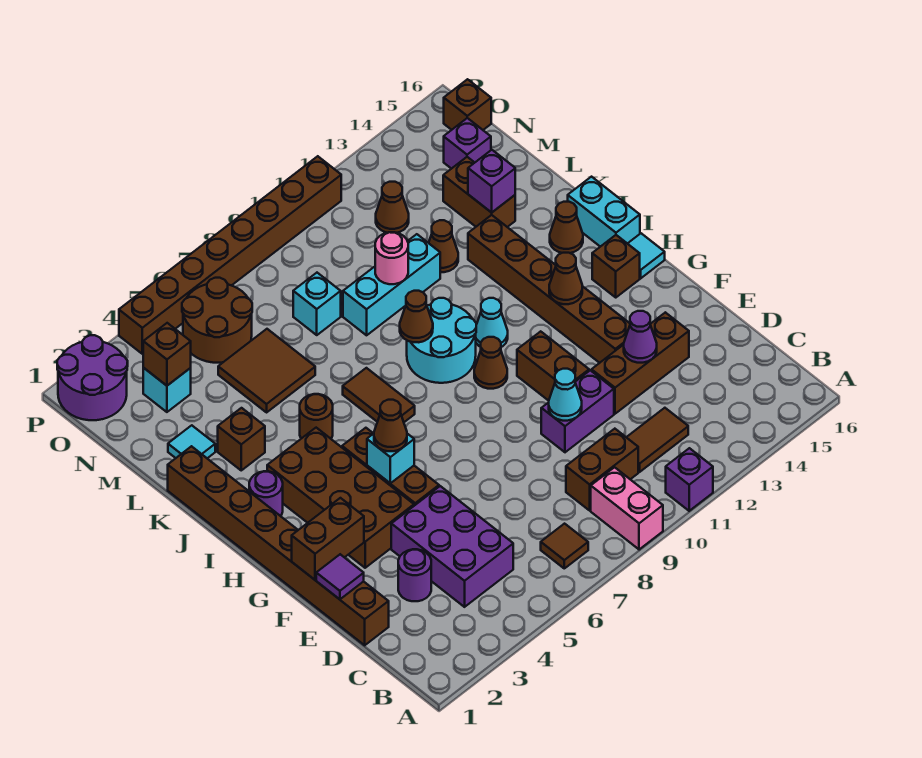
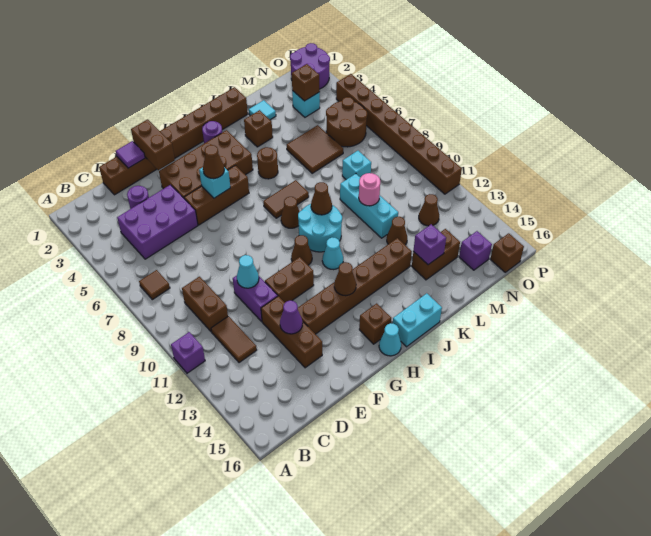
pink 1x2 brick [591,467,663,550] -> none
cyan 1x1 tile [628,233,665,278] -> cyan 1x1 cone [379,323,401,356]
brown 1x1 cone [550,202,583,253] -> brown 1x1 cone moved to [281,197,300,228]

